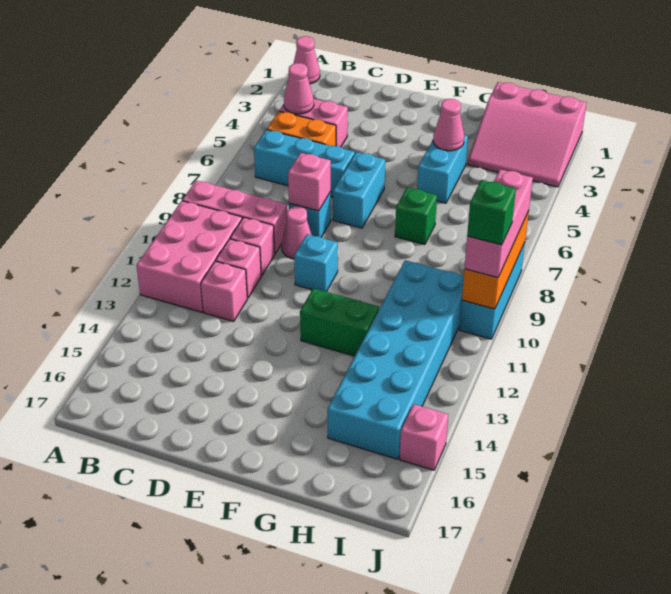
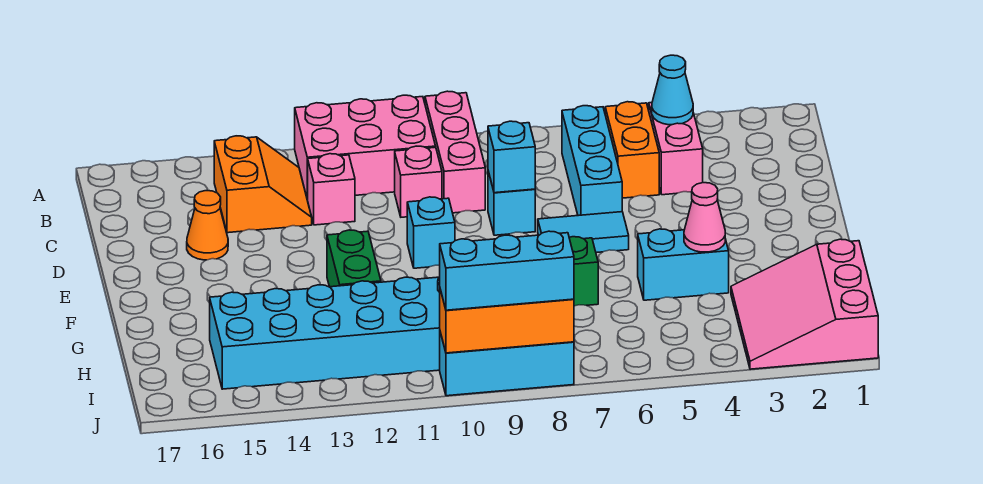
pink 1x1 cone [293,36,320,84] -> none
pink 1x1 cone [284,63,314,114] -> cyan 1x1 cone [652,55,693,125]
none -> orange 2x2 slope [214,136,312,233]
pink 1x1 brick [216,239,261,298] -> none
pink 1x1 brick [288,153,331,211] -> cyan 1x1 brick [488,121,535,193]
pink 1x1 cone [282,206,311,259] -> none
none -> orange 1x1 cone [187,190,228,260]
cyan 1x2 brick [333,152,385,228] -> cyan 1x2 tile [538,212,629,253]
pink 1x3 brick [464,169,533,278] -> cyan 1x3 brick [440,231,574,310]
green 1x1 brick [467,180,516,245] -> none
pink 1x1 brick [400,404,448,470] -> none

